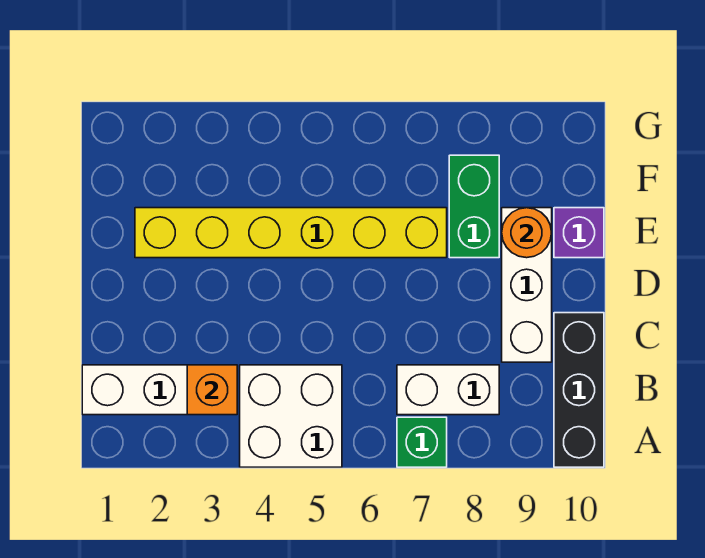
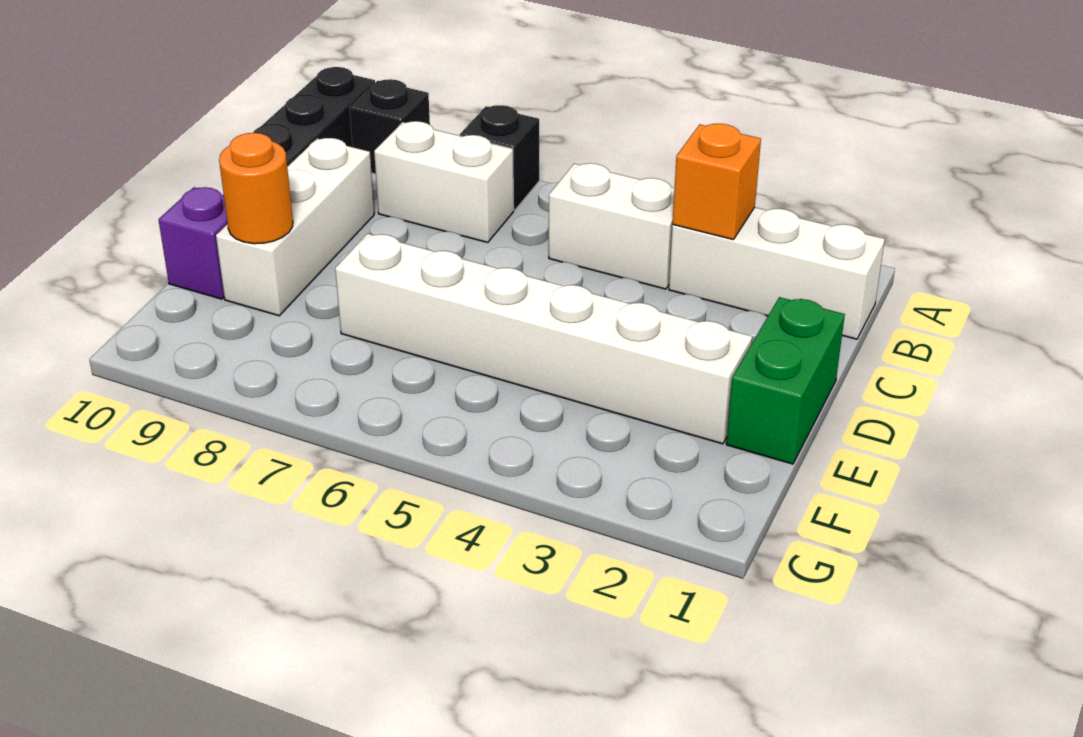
white 2x2 brick [240,365,342,467] -> white 1x2 brick [549,163,675,289]
green 1x1 brick [397,417,447,467] -> black 1x1 brick [460,105,539,210]
none -> black 1x1 brick [350,79,430,174]
yellow 1x6 brick [135,208,447,258] -> white 1x6 brick [335,234,752,444]
green 1x2 brick [449,155,499,258] -> green 1x2 brick moved to [726,297,845,464]

